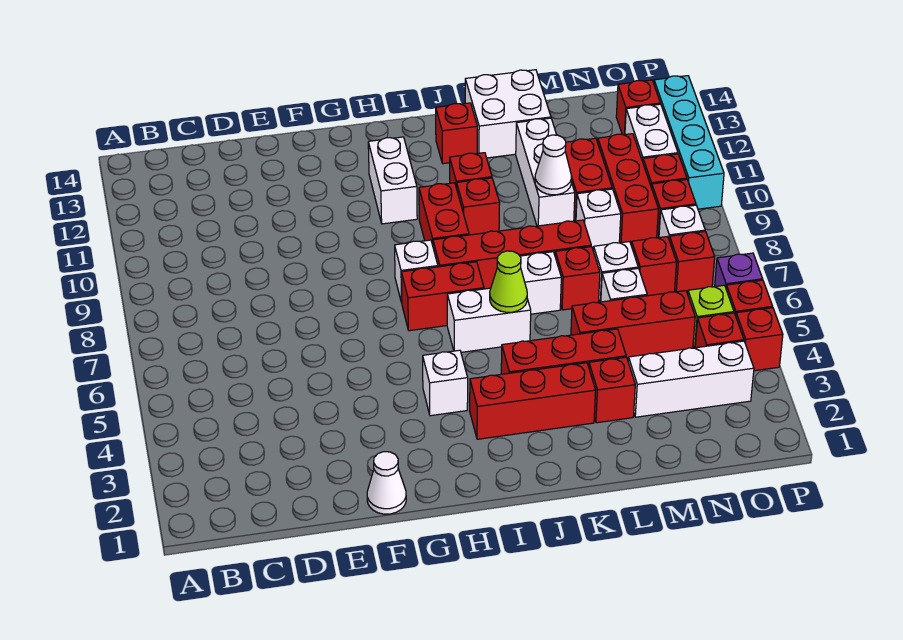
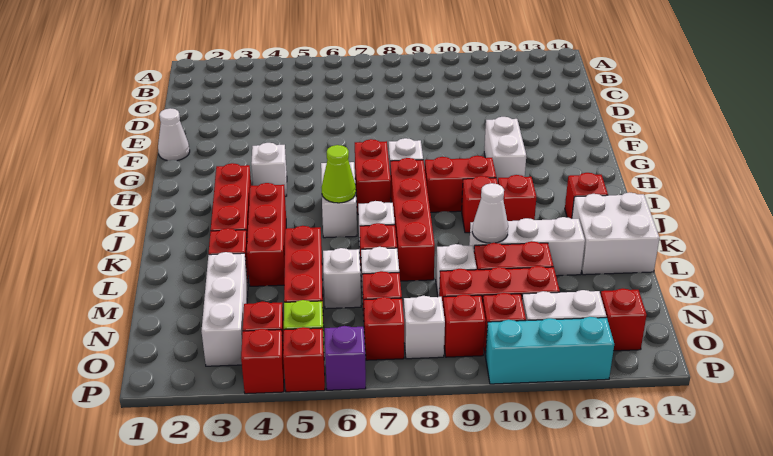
white 1x2 brick [368,137,417,224] -> white 1x2 brick turned to [484,117,526,183]
cyan 1x4 brick [654,76,724,209] -> cyan 1x3 brick [485,317,614,384]

